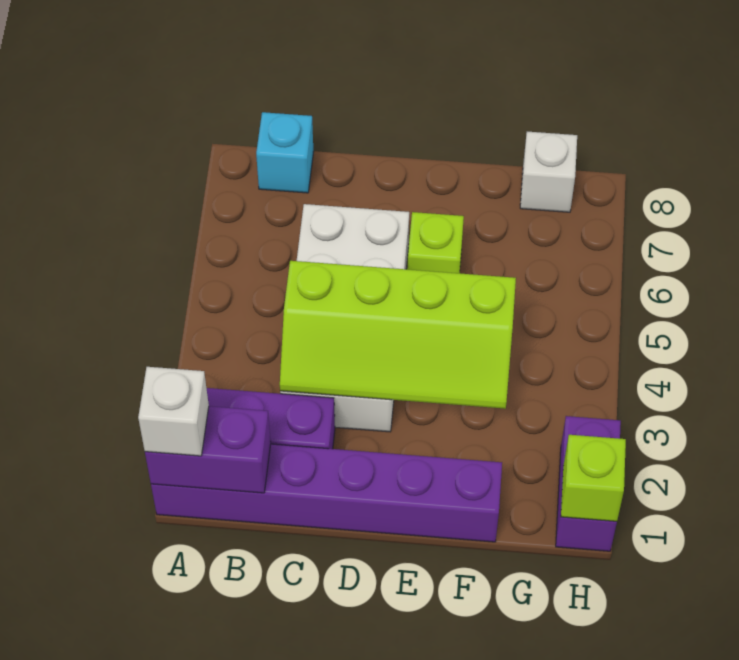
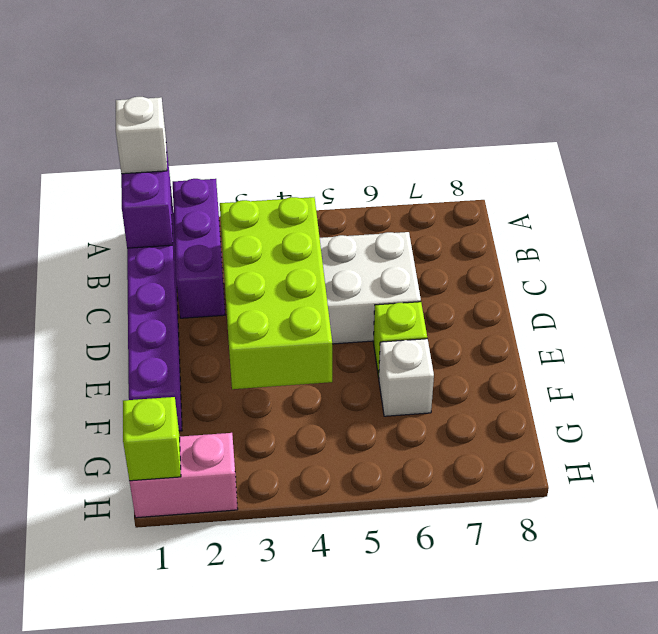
cyan 1x1 brick [256,112,313,193] -> none
lime 2x4 slope [280,261,516,409] -> lime 2x4 brick [220,197,332,389]
white 1x1 brick [520,132,577,212] -> white 1x1 brick moved to [379,339,434,416]
purple 1x2 brick [556,416,621,551] -> pink 1x2 brick [129,433,238,518]

